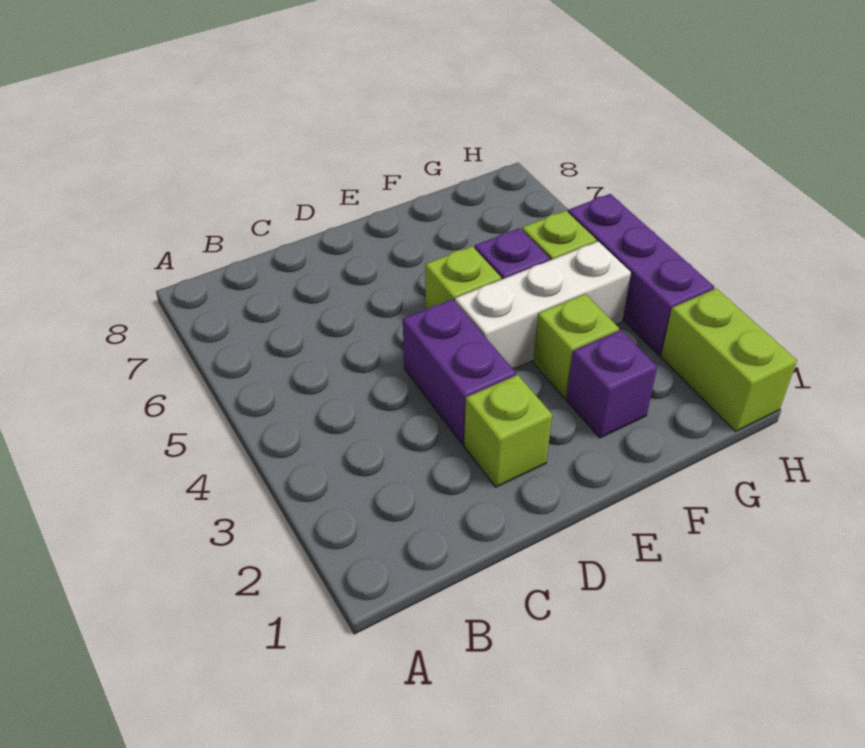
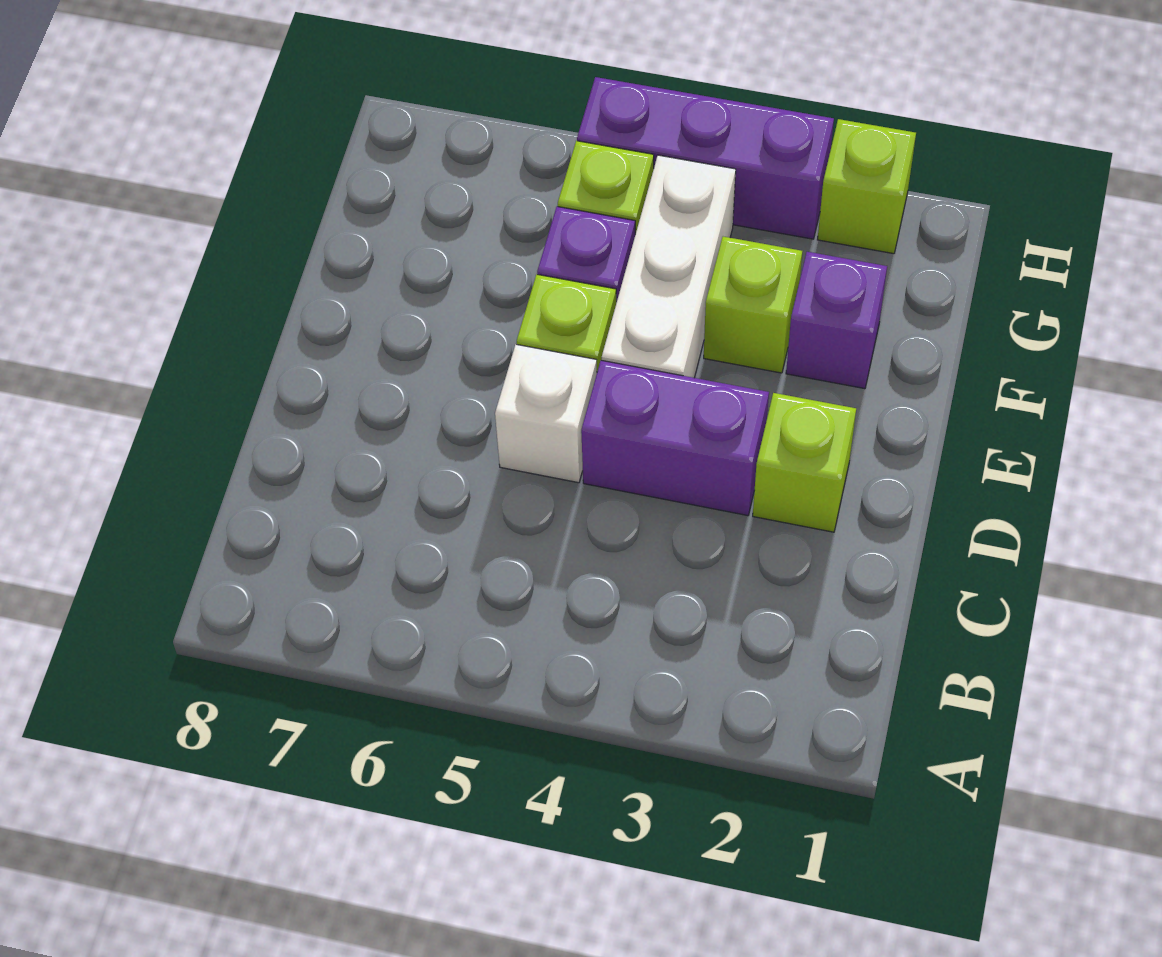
none -> white 1x1 brick [495,344,597,483]
lime 1x2 brick [661,288,797,431] -> lime 1x1 brick [818,119,916,254]

